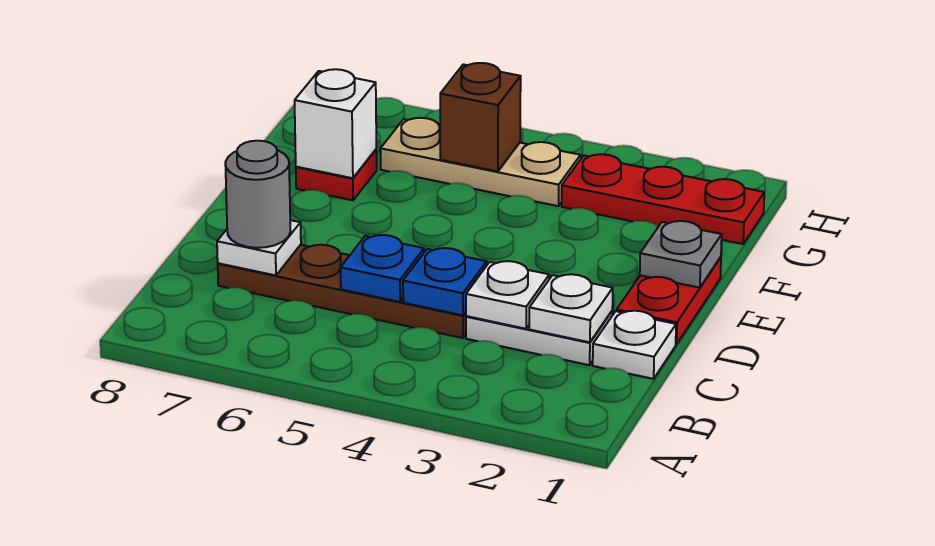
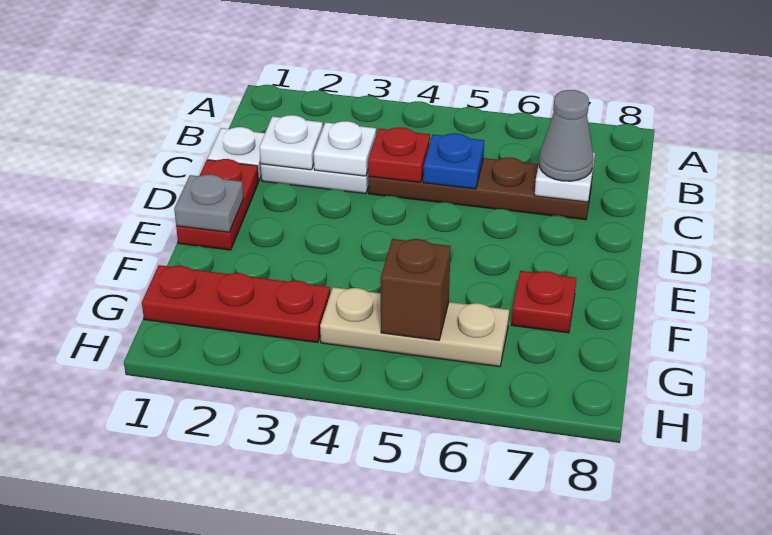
blue 1x1 plate [403,248,487,315] -> red 1x1 plate [368,127,430,182]
grey 1x1 round brick [225,141,291,248] -> grey 1x1 cone [539,90,594,181]
white 1x1 brick [295,69,376,178] -> none

